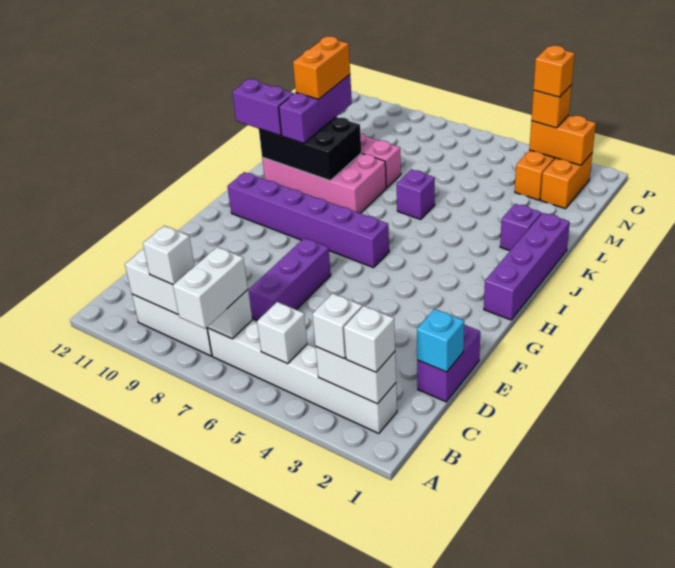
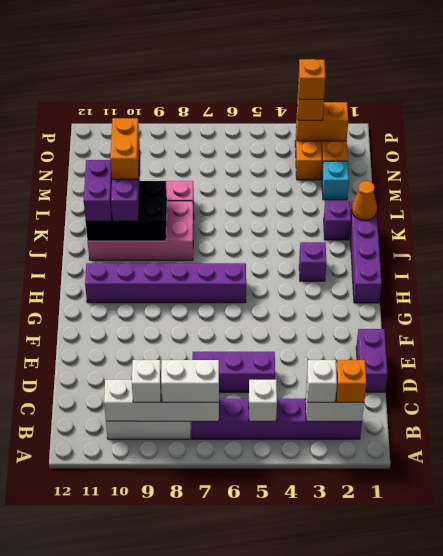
white 1x2 brick [173,247,248,329] -> white 1x2 brick turned to [161,360,219,402]
white 1x6 brick [207,320,397,433] -> purple 1x6 brick [192,399,362,439]
white 1x1 brick [344,306,395,372] -> orange 1x1 brick [336,360,366,402]
cyan 1x1 brick [417,309,464,372] -> cyan 1x1 brick moved to [322,161,349,200]
purple 1x3 brick [249,238,331,320] -> purple 1x3 brick turned to [192,352,275,392]
purple 1x2 brick [232,79,294,136] -> purple 1x2 brick turned to [84,160,112,221]
none -> orange 1x1 cone [352,181,377,220]
purple 1x1 brick [397,170,435,219] -> purple 1x1 brick moved to [299,242,326,281]

